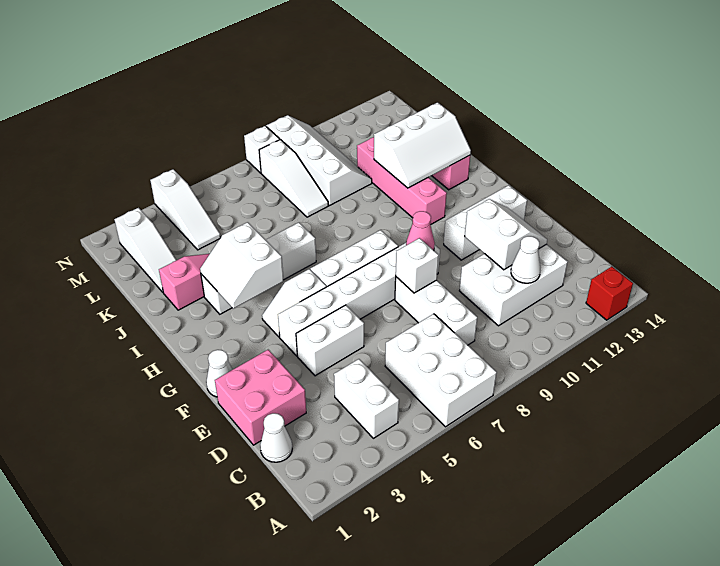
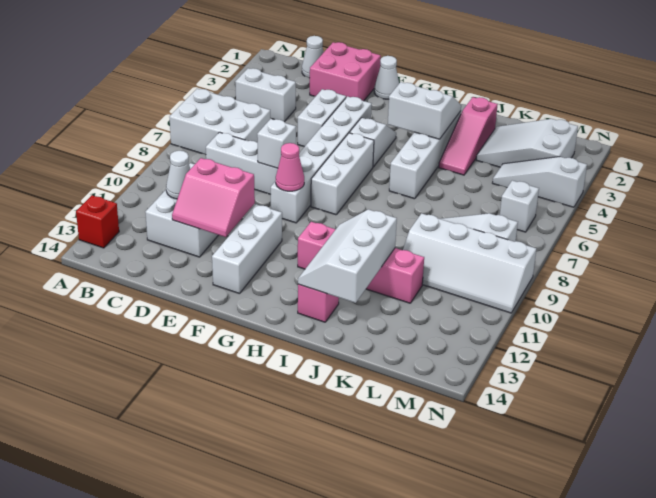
white 2x2 slope [465,199,547,270] -> pink 2x2 slope [172,158,255,237]
white 1x3 slope [115,208,176,292] -> white 2x3 slope [476,119,578,167]
white 1x1 brick [244,126,280,173] -> white 1x1 brick moved to [500,180,539,232]

